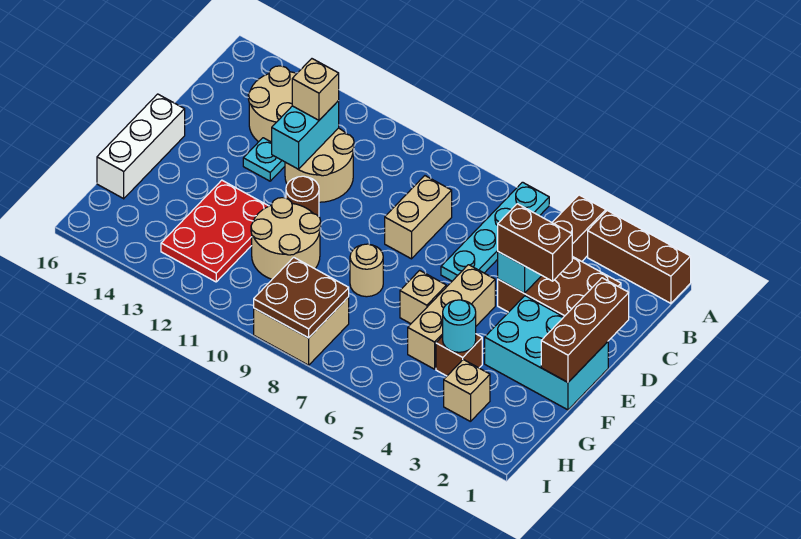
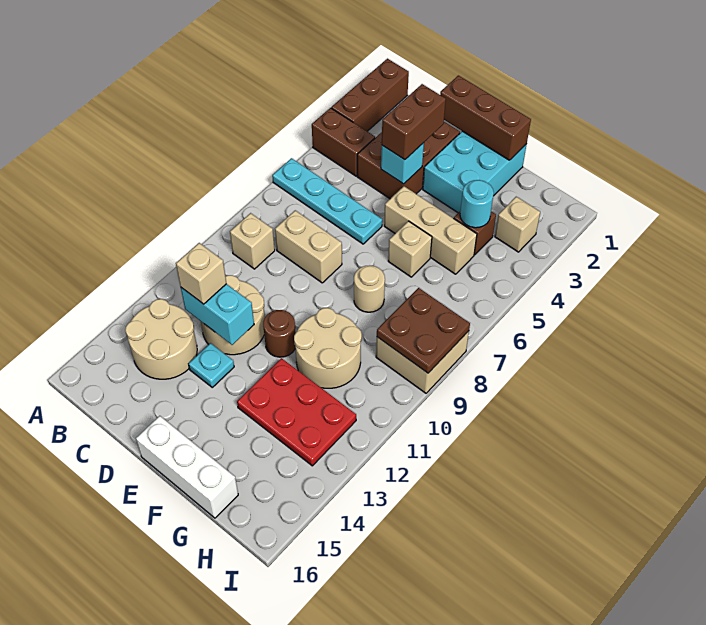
none -> tan 1x1 brick [230,213,275,269]

